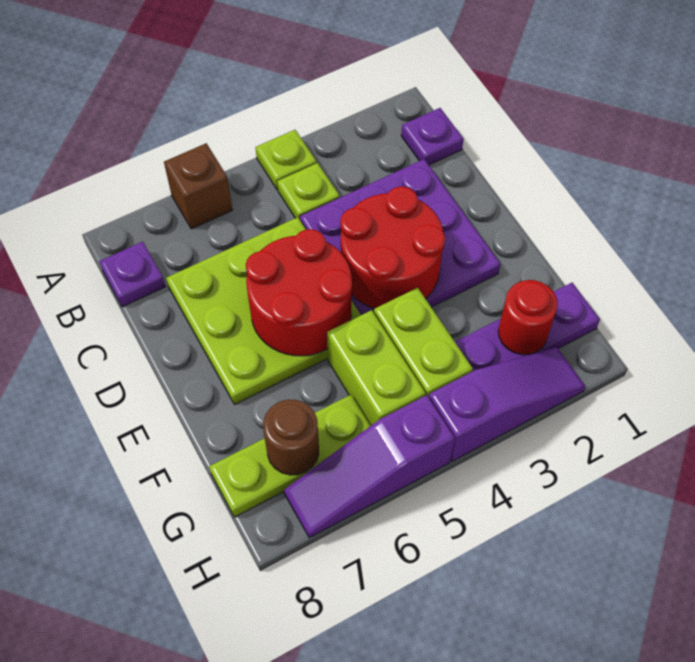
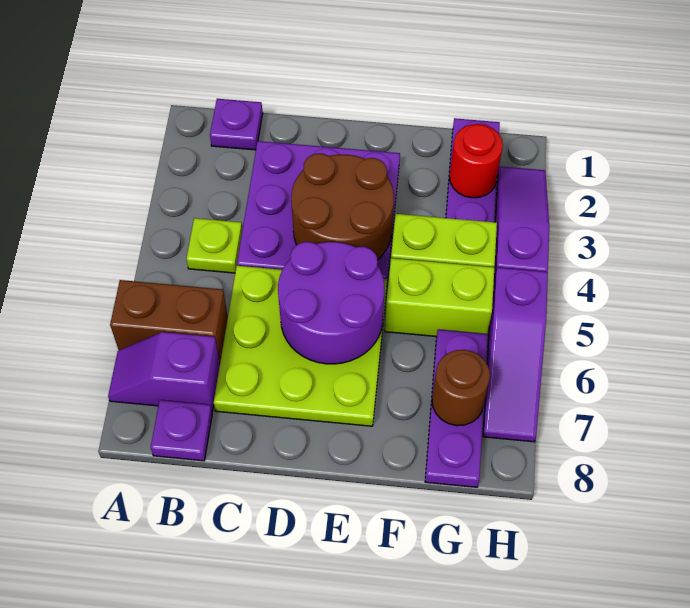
lime 1x1 plate [255,130,317,190] -> none
brown 1x1 brick [164,143,232,229] -> brown 1x2 brick [110,280,228,361]
none -> purple 1x2 slope [108,332,220,411]
red 2x2 round brick [340,187,445,309] -> brown 2x2 round brick [291,153,394,260]
red 2x2 round brick [246,229,352,356] -> purple 2x2 round brick [278,242,384,364]
lime 1x3 plate [209,395,370,517] -> purple 1x3 plate [425,329,488,487]

